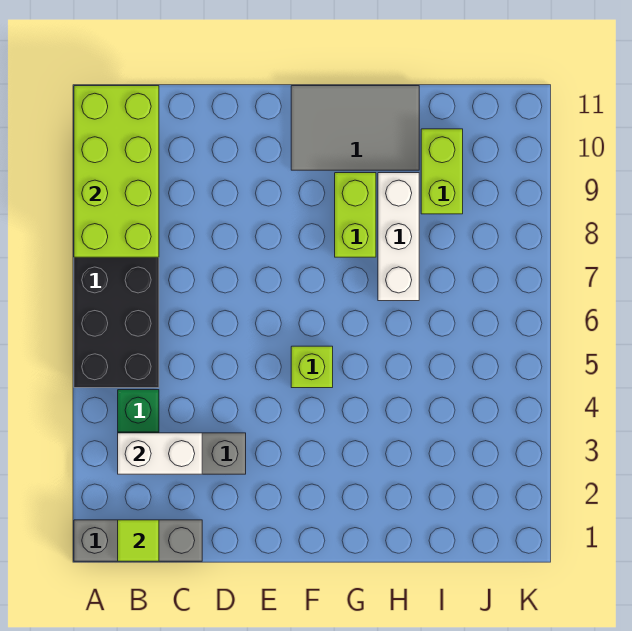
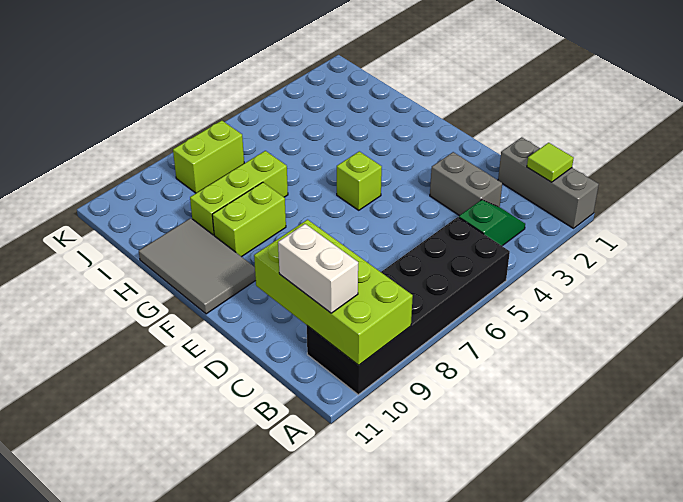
lime 2x4 brick [74,86,159,257] -> lime 2x4 brick turned to [254,220,413,365]
white 1x2 brick [118,433,202,474] -> white 1x2 brick moved to [278,224,358,313]
white 1x3 brick [378,173,419,301] -> lime 1x3 brick [190,151,288,235]
lime 1x2 brick [421,129,463,214] -> lime 1x2 brick moved to [173,121,244,193]

